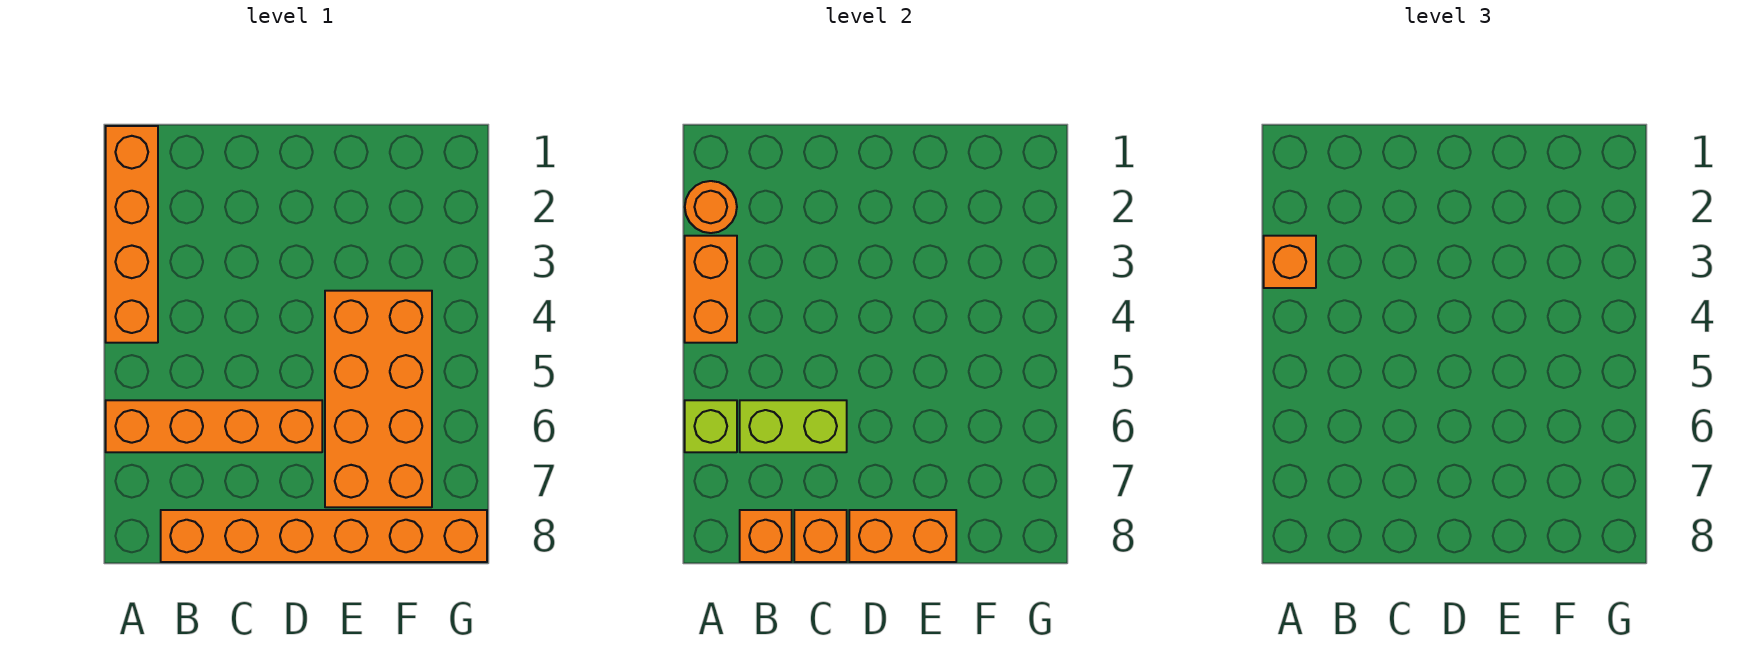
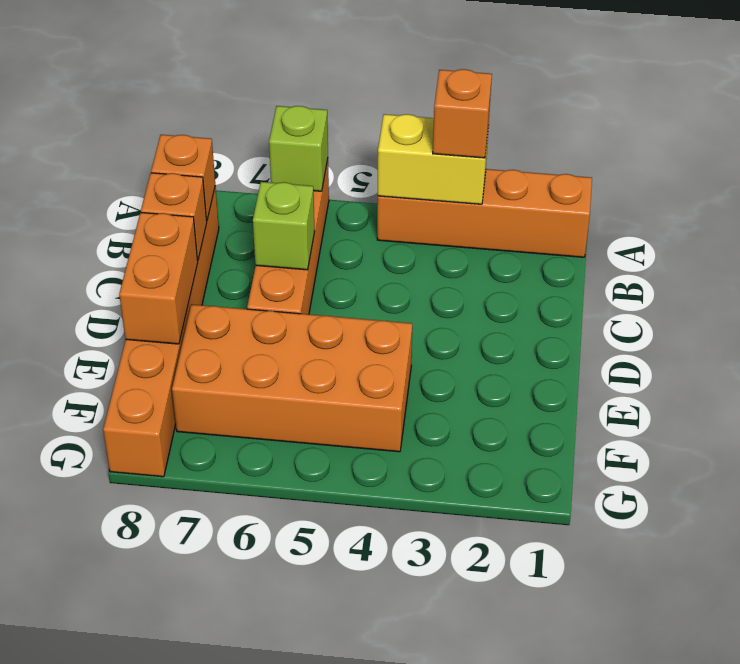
orange 1x1 round brick [685,181,737,233] -> none
orange 1x2 brick [685,236,737,343] -> yellow 1x2 brick [378,114,489,204]
lime 1x2 brick [740,400,847,452] -> lime 1x1 brick [253,182,315,270]

